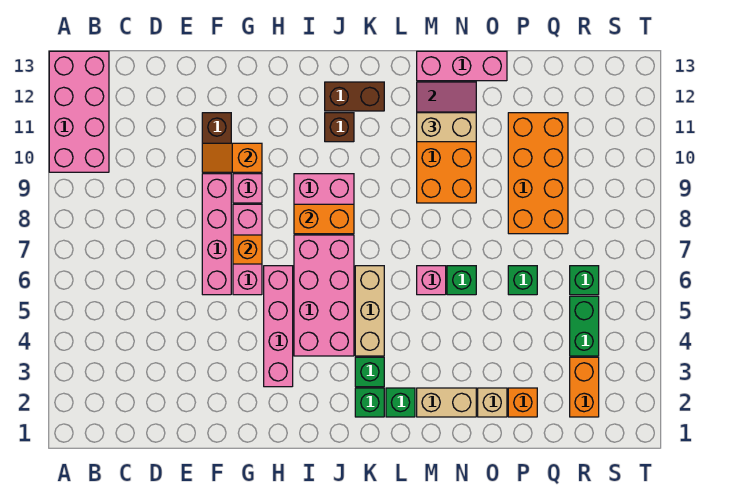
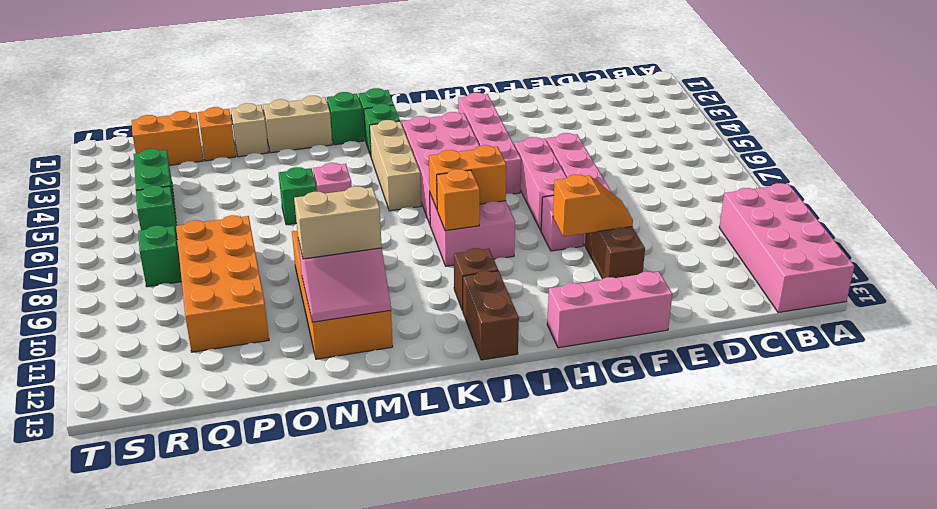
orange 1x1 brick [233,235,262,264] -> orange 1x1 brick moved to [437,169,480,231]
brown 1x2 brick [325,82,384,111] -> brown 1x2 brick turned to [463,271,519,360]
pink 1x3 brick [417,51,507,81] -> pink 1x3 brick moved to [547,272,672,348]
green 1x1 brick [508,266,537,295] -> green 1x1 brick moved to [138,225,182,287]
orange 1x2 brick [570,357,599,417] -> orange 1x2 brick turned to [132,111,203,165]

